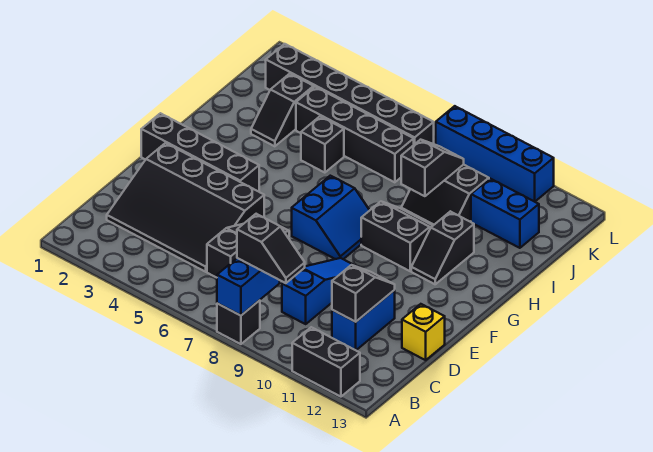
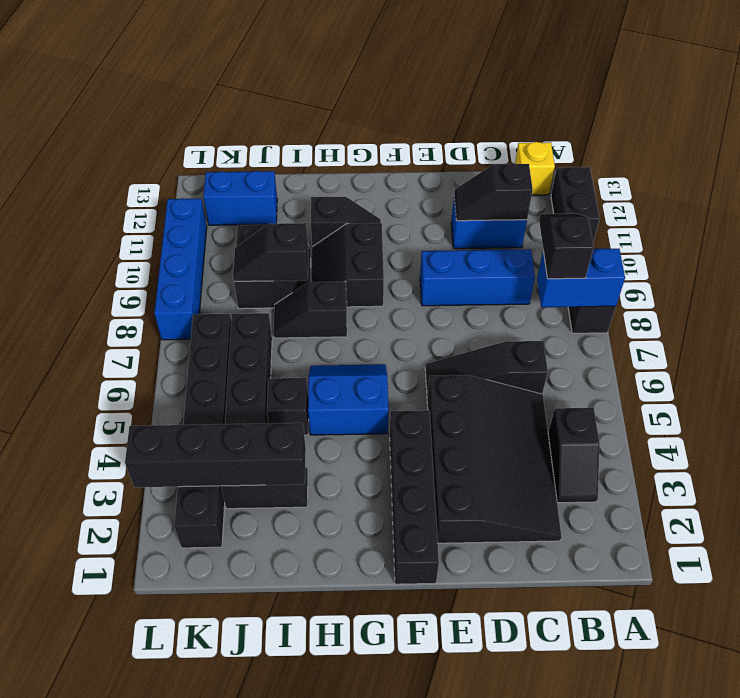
none -> black 1x2 slope [548,408,599,503]
blue 1x3 slope [282,258,357,324] -> blue 1x3 brick [420,249,535,306]
yellow 1x1 brick [402,304,445,360] -> yellow 1x1 brick moved to [515,142,555,195]
blue 2x2 slope [292,176,370,259] -> blue 2x2 slope moved to [308,364,388,435]
none -> black 1x2 slope [273,282,347,338]
none -> black 1x4 brick [125,423,306,487]
blue 1x2 brick [471,179,539,248] -> blue 1x2 brick turned to [203,171,277,225]

